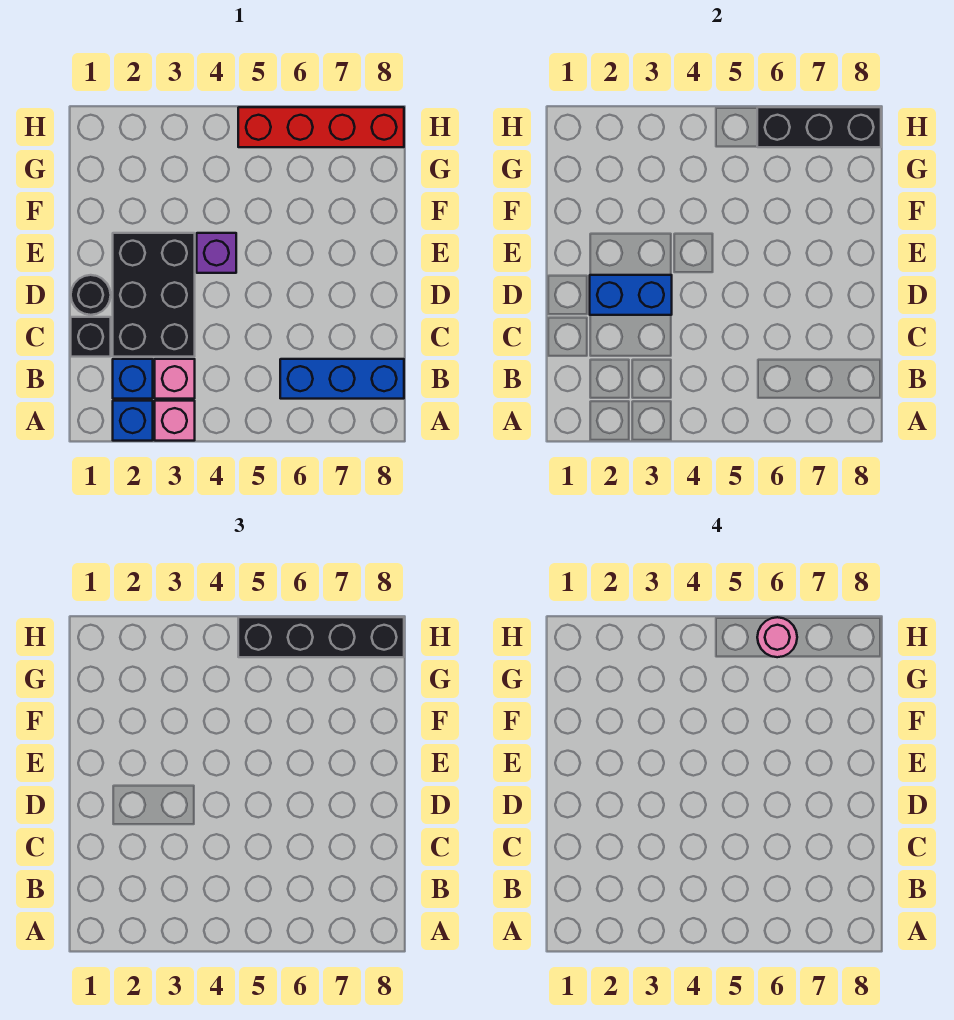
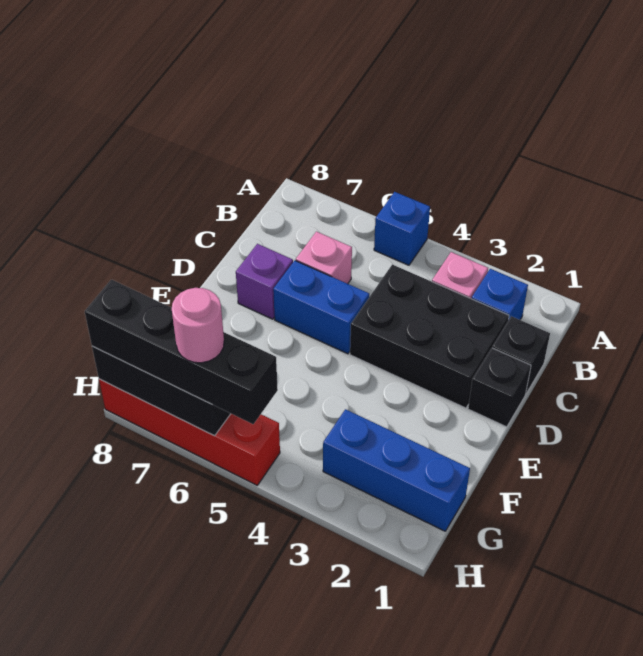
blue 1x1 brick [113,401,153,441] -> blue 1x1 brick moved to [374,192,430,265]
pink 1x1 brick [155,401,195,441] -> pink 1x1 brick moved to [296,232,352,284]
blue 1x3 brick [280,359,404,399] -> blue 1x3 brick moved to [323,409,470,531]
black 2x3 brick [113,233,195,357] -> black 2x3 brick turned to [350,265,509,408]
black 1x1 round brick [71,275,111,315] -> black 1x1 brick [468,348,531,427]
blue 1x2 brick [590,275,672,315] -> blue 1x2 brick moved to [273,260,369,354]
purple 1x1 brick [197,233,236,273] -> purple 1x1 brick moved to [236,244,293,319]

